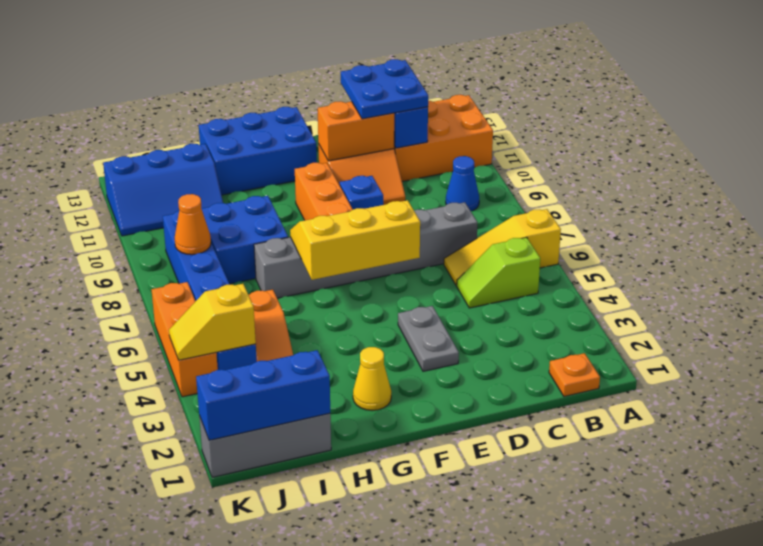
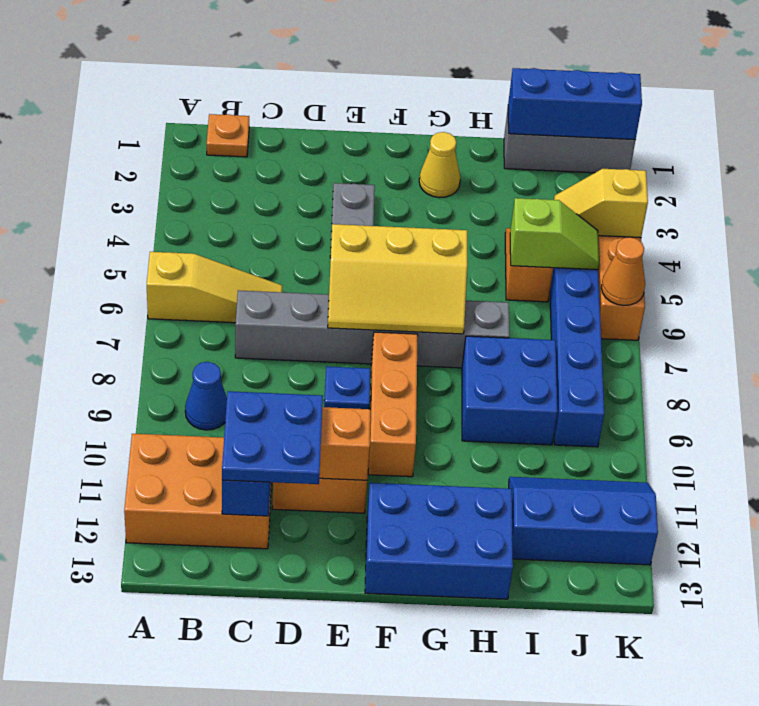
lime 1x2 slope [457,237,540,308] -> lime 1x2 slope moved to [510,198,599,270]
yellow 1x2 slope [169,284,256,360] -> yellow 1x2 slope turned to [554,169,648,238]
orange 1x1 cone [175,194,211,255] -> orange 1x1 cone moved to [601,237,645,306]

